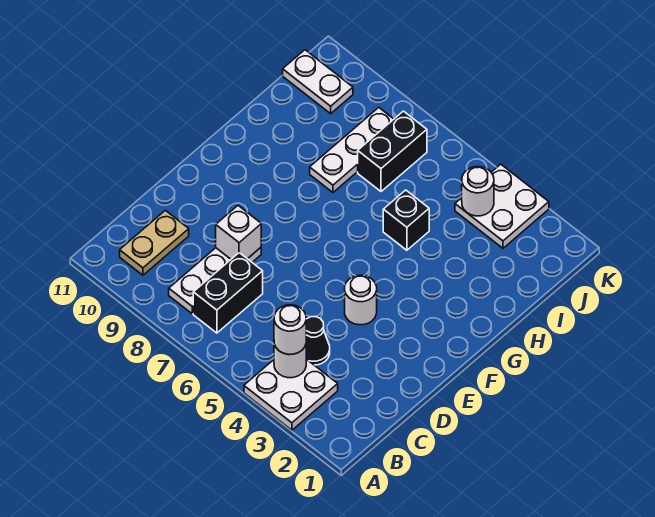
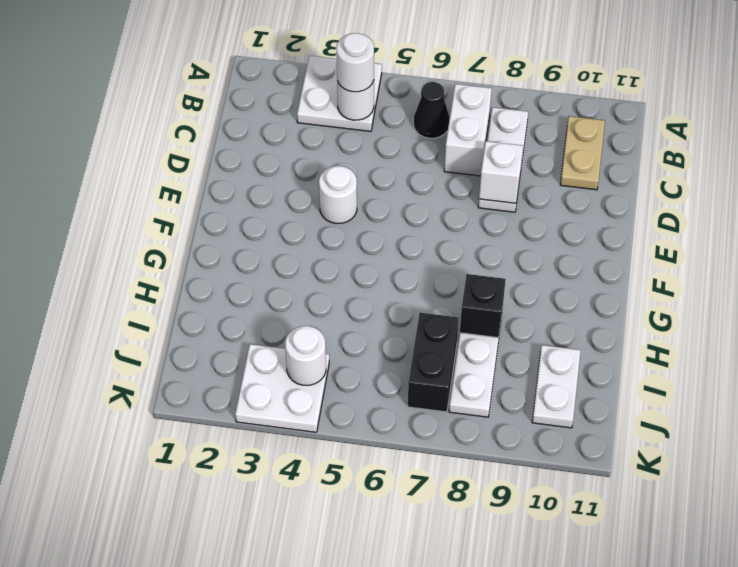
black 1x2 brick [193,253,263,333] -> white 1x2 brick [444,84,492,176]
black 1x1 cone [306,317,330,365] -> black 1x1 cone moved to [413,82,450,138]
black 1x1 brick [383,190,429,250] -> black 1x1 brick moved to [460,274,506,338]
white 1x2 plate [283,50,353,114] -> white 1x2 plate turned to [532,345,581,428]

